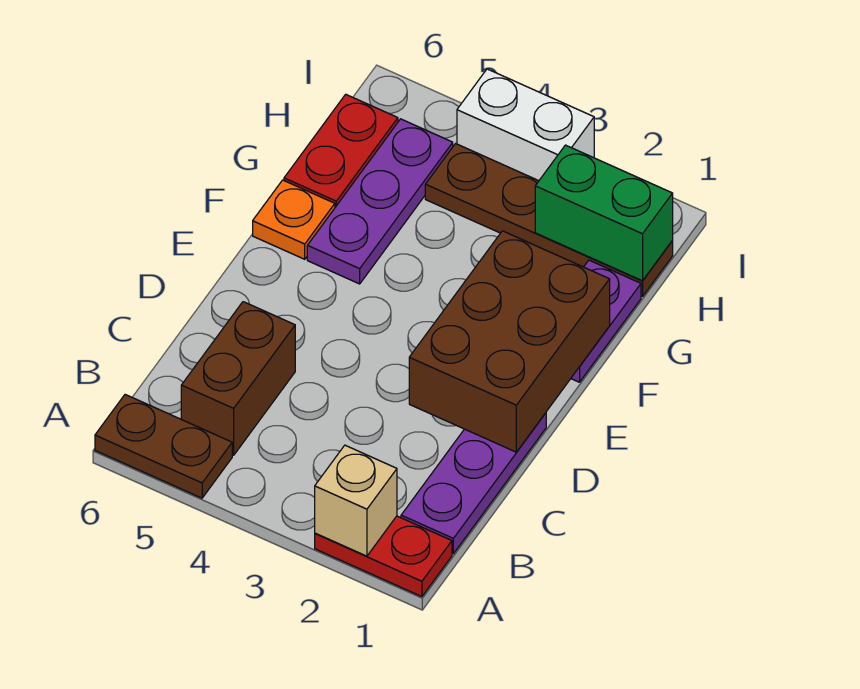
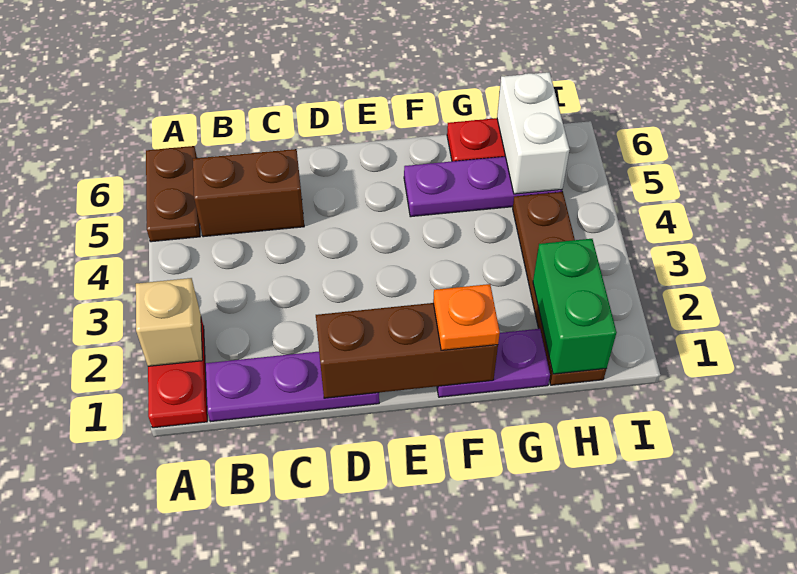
brown 2x3 brick [409,231,610,452] -> brown 1x3 brick [316,303,498,398]
orange 1x1 plate [253,180,335,259] -> orange 1x1 plate moved to [433,284,500,350]
white 1x2 brick [457,69,594,181] -> white 1x2 brick moved to [497,72,570,194]

